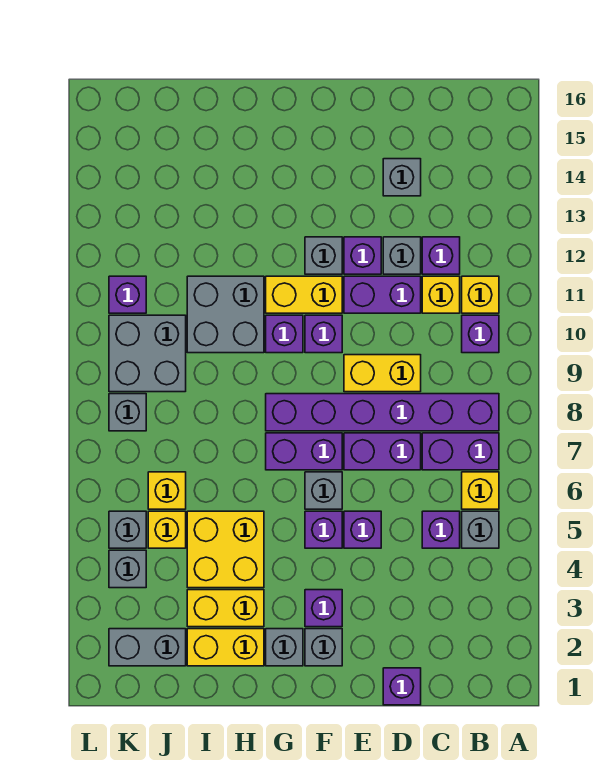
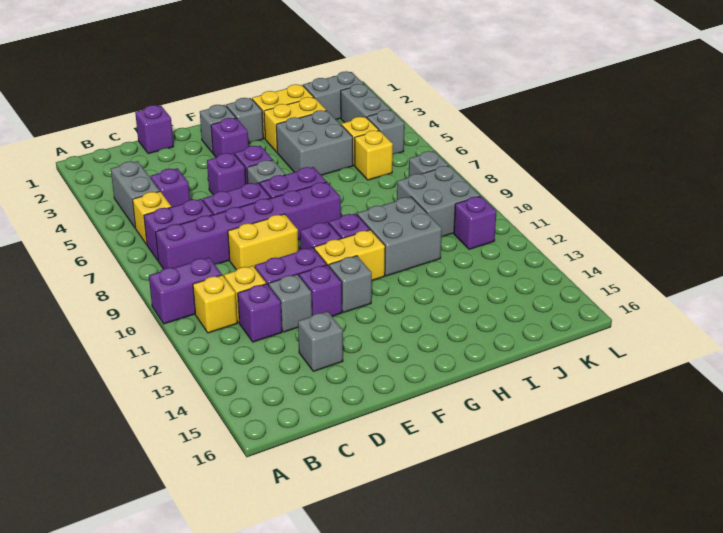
grey 1x1 brick [462,511,499,548] -> grey 1x2 brick [111,161,160,228]
purple 1x1 brick [462,315,499,353] -> purple 1x2 brick [149,257,222,324]
yellow 2x2 brick [187,511,264,588] -> grey 2x2 brick [276,110,353,175]
grey 1x1 brick [109,550,146,588] -> grey 1x2 brick [341,84,390,123]

